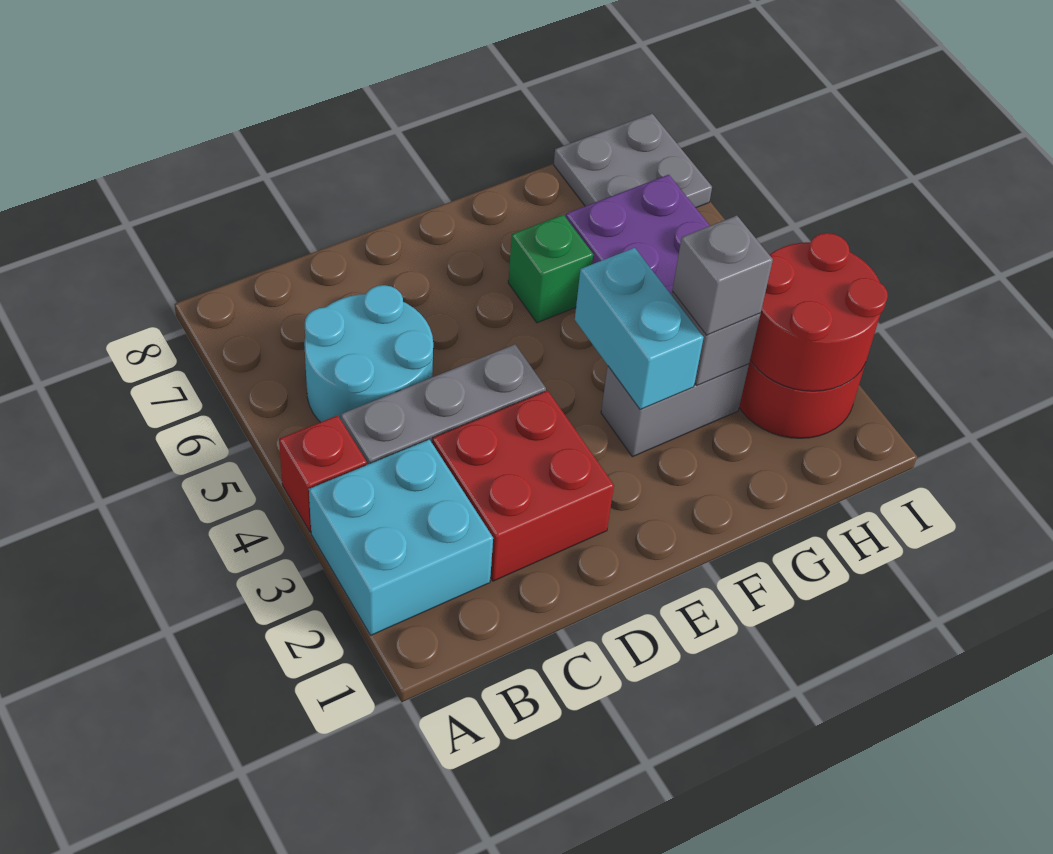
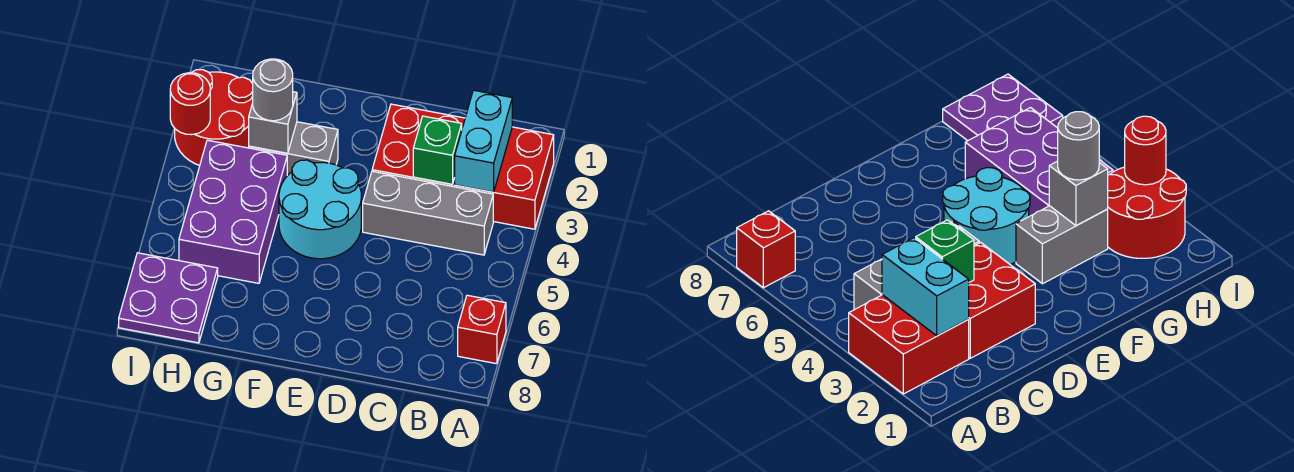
cyan 2x2 brick [309,439,493,635] -> red 2x2 brick [455,127,554,229]
red 1x1 brick [279,415,367,532] -> red 1x1 brick moved to [458,295,506,364]
cyan 2x2 round brick [304,285,433,422] -> cyan 2x2 round brick moved to [279,160,361,259]
cyan 1x2 brick [575,248,704,410] -> cyan 1x2 brick moved to [455,90,512,192]
green 1x1 brick [508,215,593,323] -> green 1x1 brick moved to [413,116,462,184]
grey 1x1 brick [672,216,773,335] -> grey 1x1 round brick [253,59,293,121]
red 2x2 round brick [750,233,888,391] -> red 1x1 round brick [170,73,210,135]
grey 2x2 plate [554,114,712,208] -> purple 2x2 plate [119,253,218,343]

